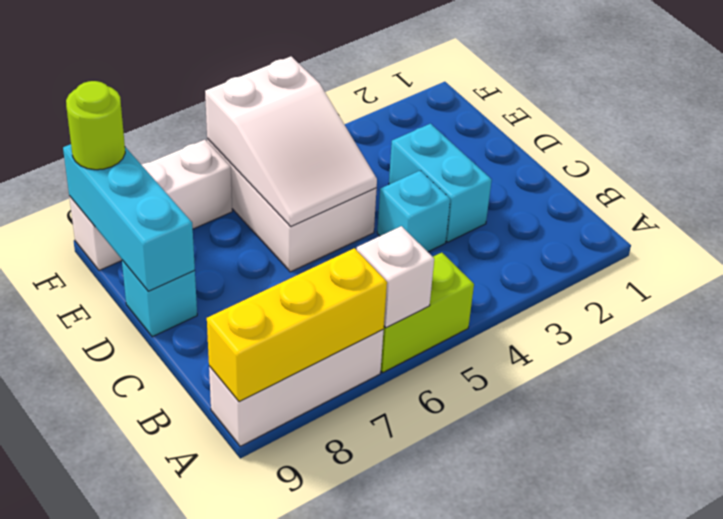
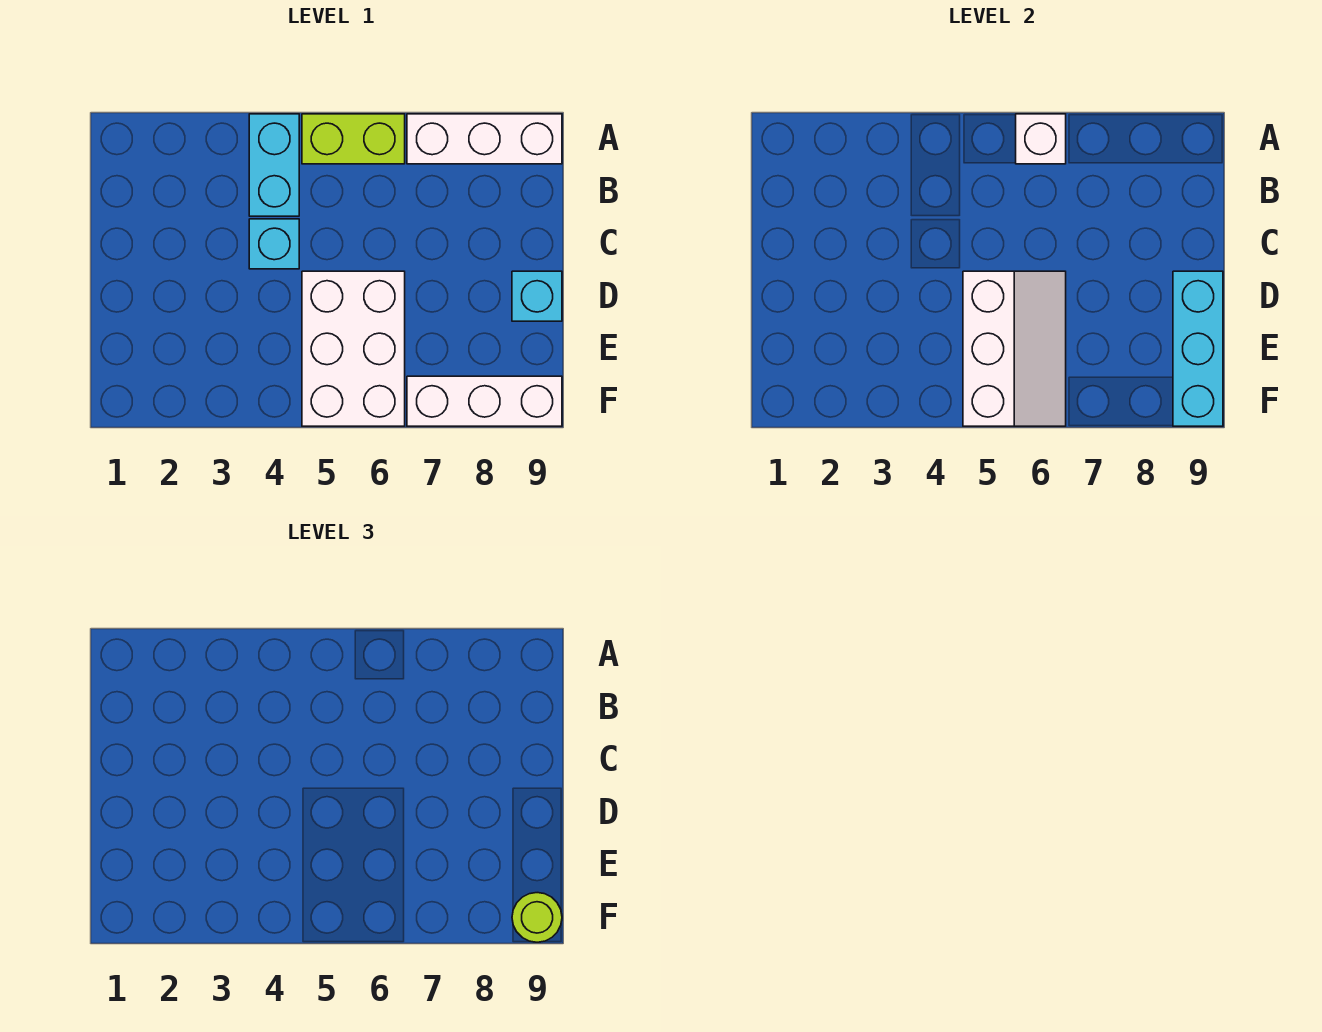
yellow 1x3 brick [207,248,387,402] -> none
cyan 1x2 brick [389,124,492,242] -> cyan 1x2 brick moved to [249,114,299,216]
white 2x3 slope [205,57,377,227] -> white 2x3 slope turned to [963,271,1066,426]

